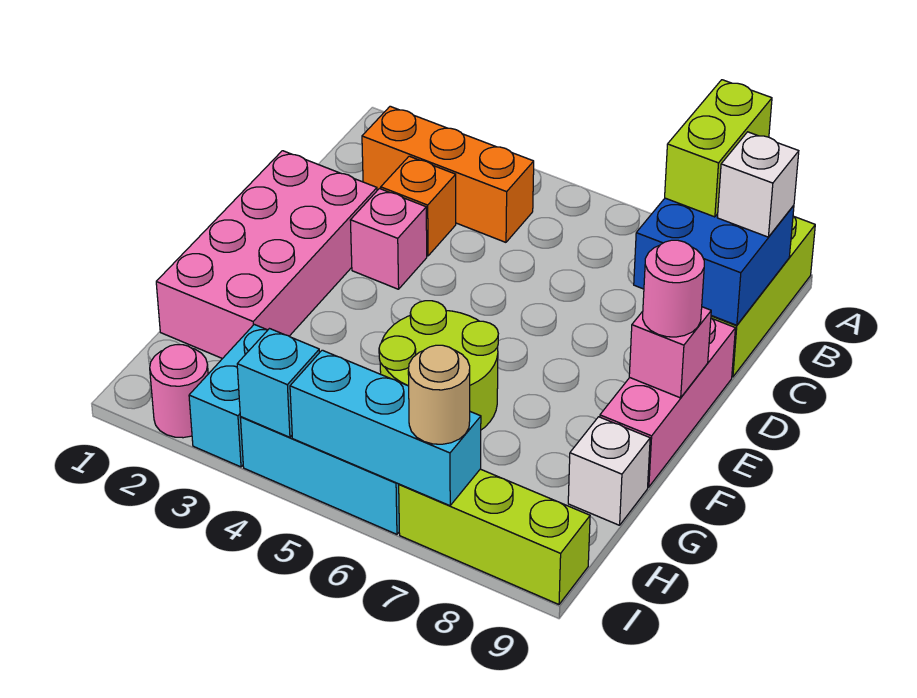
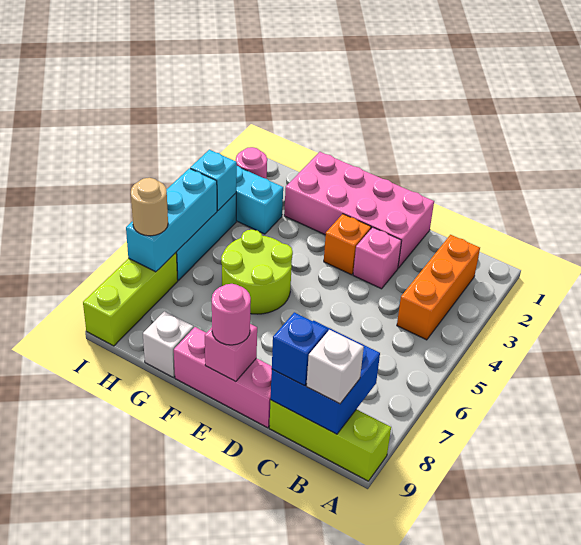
lime 1x2 brick [665,80,772,217] -> none
orange 1x1 brick [381,156,456,256] -> orange 1x1 brick moved to [324,214,371,275]
none -> blue 1x1 brick [272,312,328,386]

